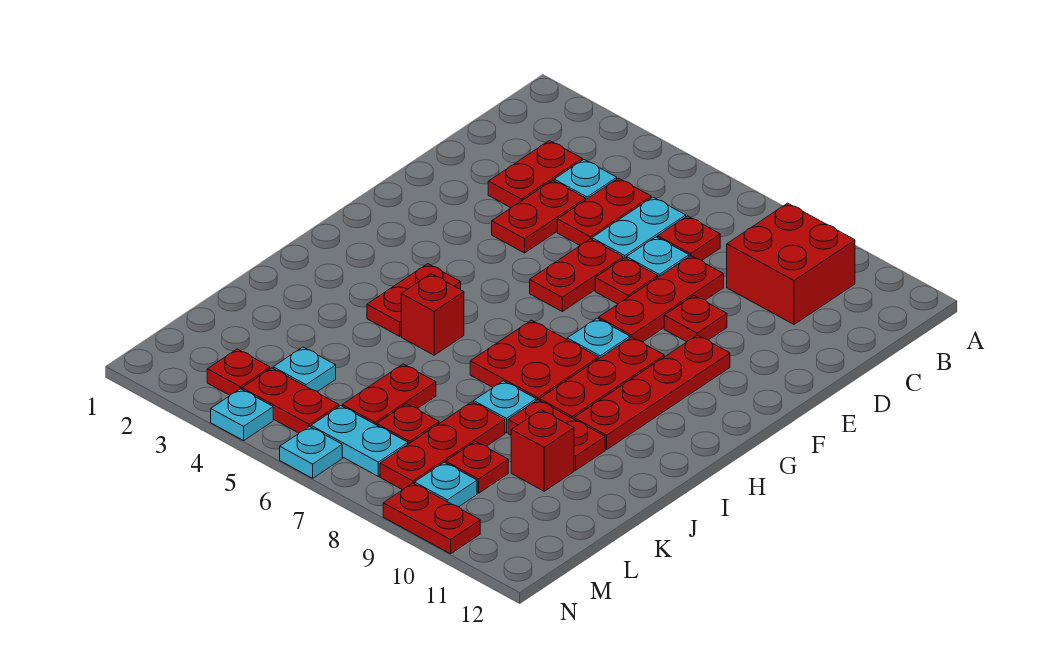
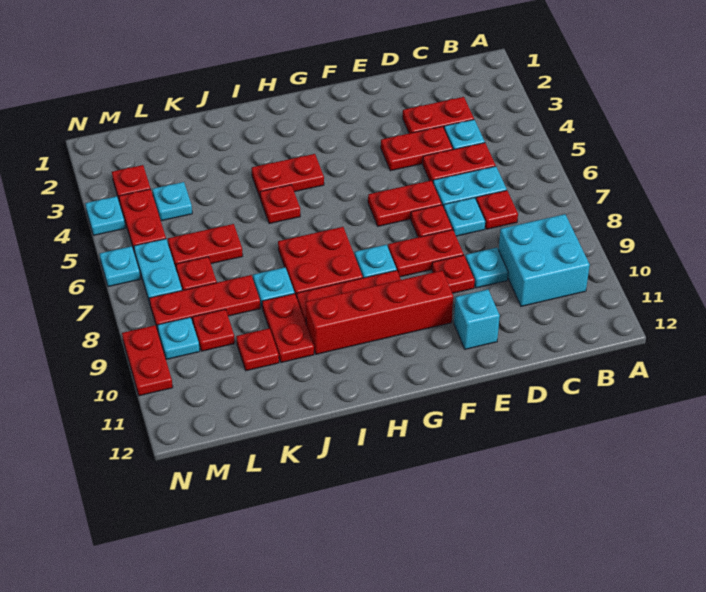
red 2x2 brick [727,203,855,324] -> cyan 2x2 brick [499,214,590,306]
red 1x3 plate [599,256,724,342] -> red 1x2 plate [388,230,464,277]
none -> cyan 1x1 plate [465,248,508,288]
none -> cyan 1x1 brick [454,290,500,349]
red 1x4 plate [574,335,730,449] -> red 1x4 brick [306,271,453,354]
red 1x1 brick [401,274,464,355] -> red 1x1 plate [260,185,300,224]
red 1x1 brick [511,410,574,491] -> red 1x1 plate [236,328,279,371]

